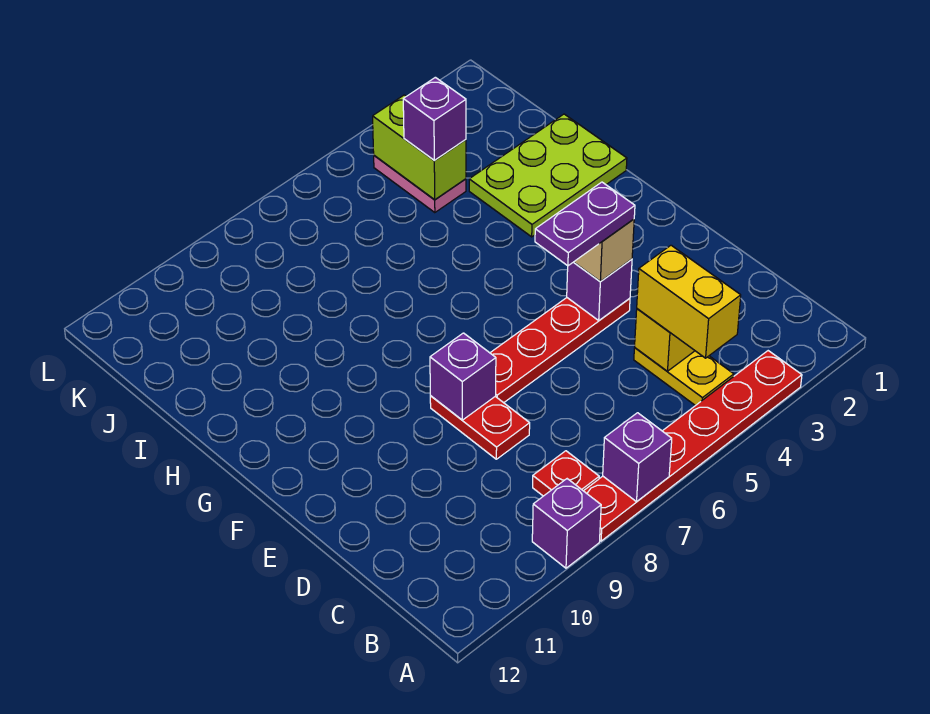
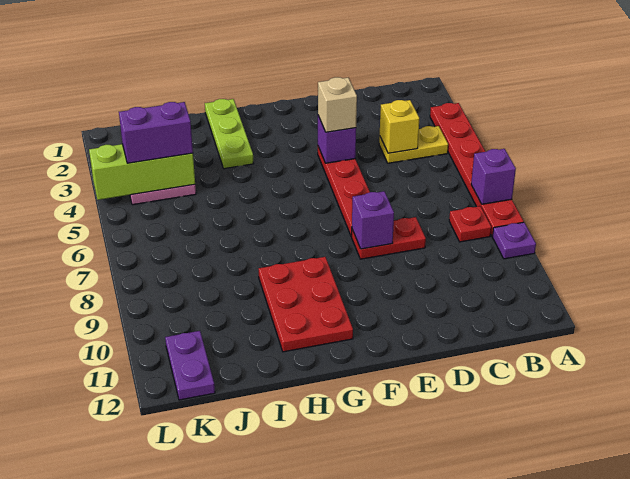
purple 1x1 brick [532,479,601,568] -> purple 1x1 plate [492,222,536,259]
yellow 1x2 brick [637,245,741,358] -> none
purple 1x2 plate [535,182,635,266] -> purple 1x2 plate moved to [165,331,215,400]
none -> red 2x3 plate [259,257,353,352]
lime 2x3 plate [469,114,627,237] -> lime 1x3 plate [205,99,253,169]
lime 1x2 brick [373,95,466,200] -> lime 1x3 brick [89,144,195,200]
purple 1x1 brick [403,77,466,161] -> purple 1x2 brick [119,102,193,163]

